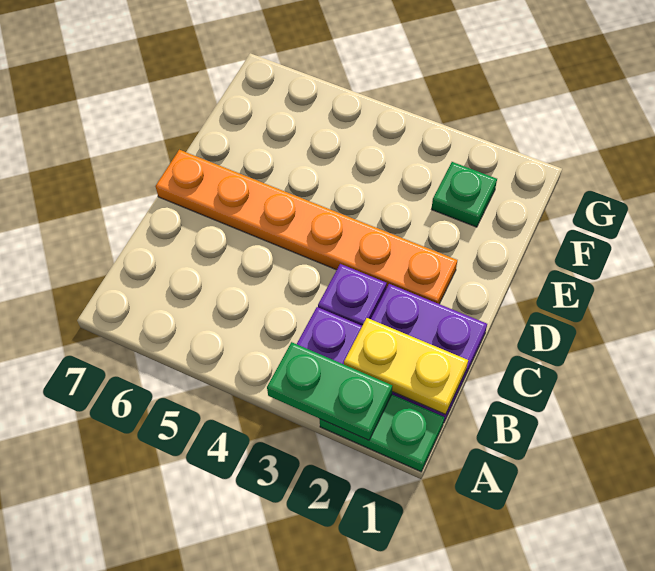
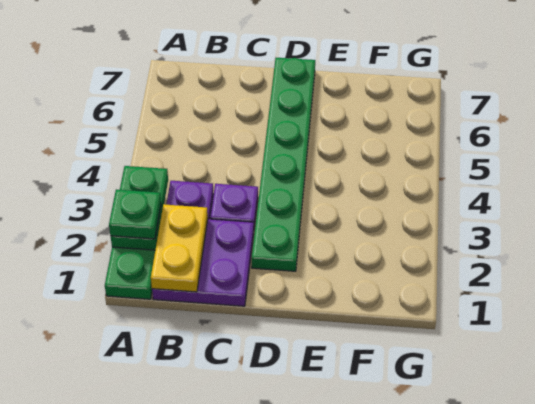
orange 1x6 plate [156,150,457,304] -> green 1x6 plate [252,58,315,271]
green 1x1 plate [432,162,497,227] -> green 1x1 plate moved to [109,190,161,239]

